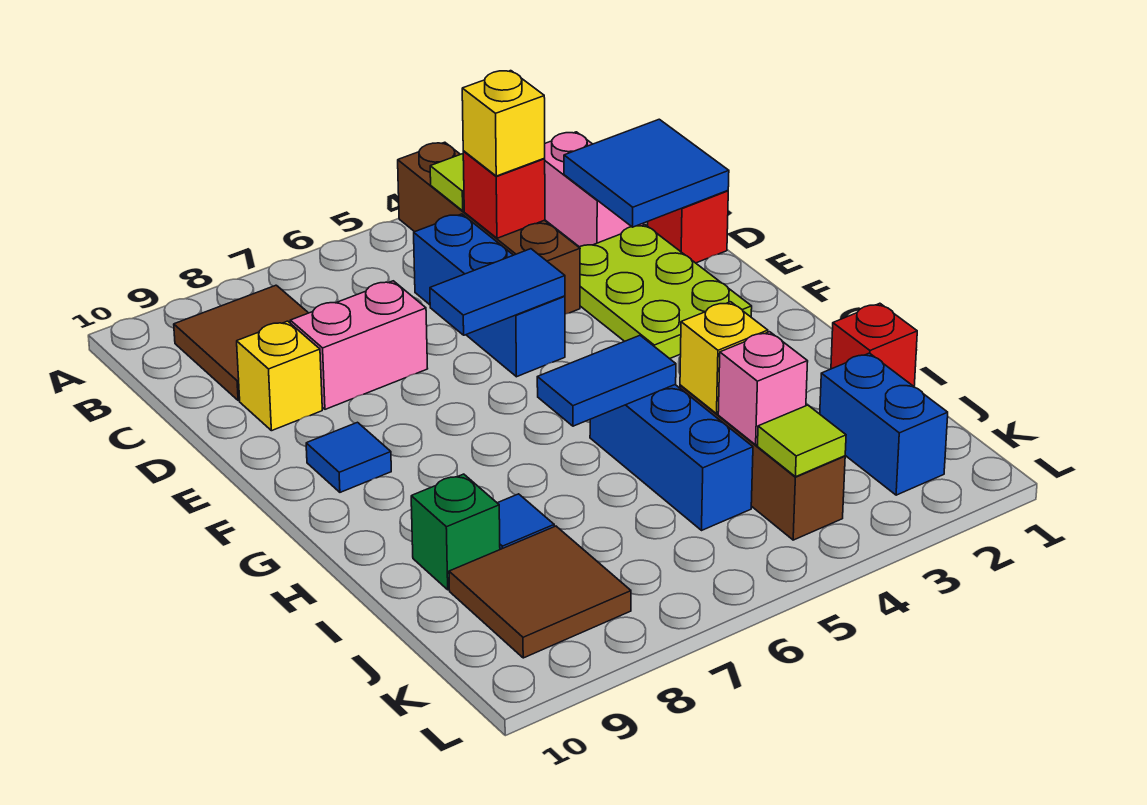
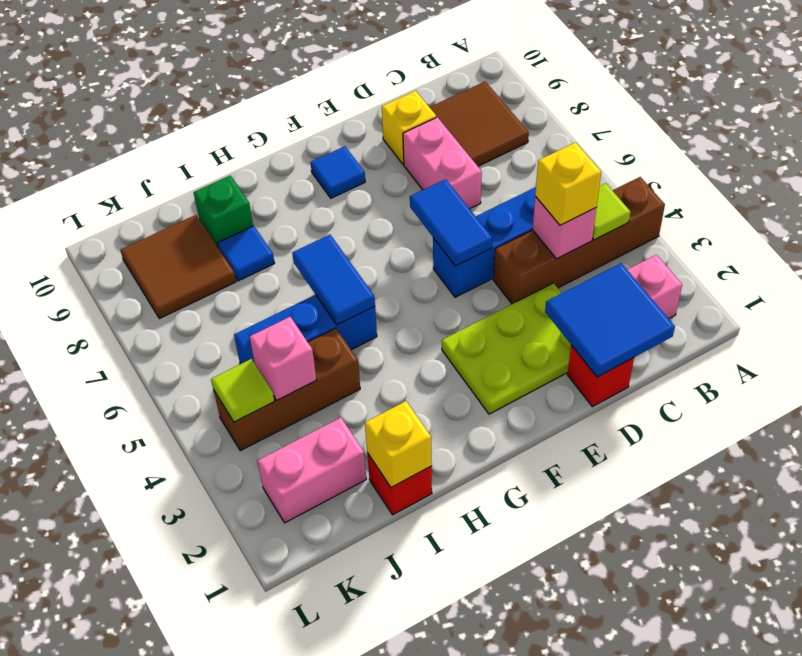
red 1x1 brick [463,151,545,238] -> pink 1x1 brick [533,197,596,259]
yellow 1x1 brick [680,302,768,414] -> yellow 1x1 brick moved to [365,401,432,487]
blue 1x2 brick [820,353,948,495] -> pink 1x2 brick [258,417,366,523]

